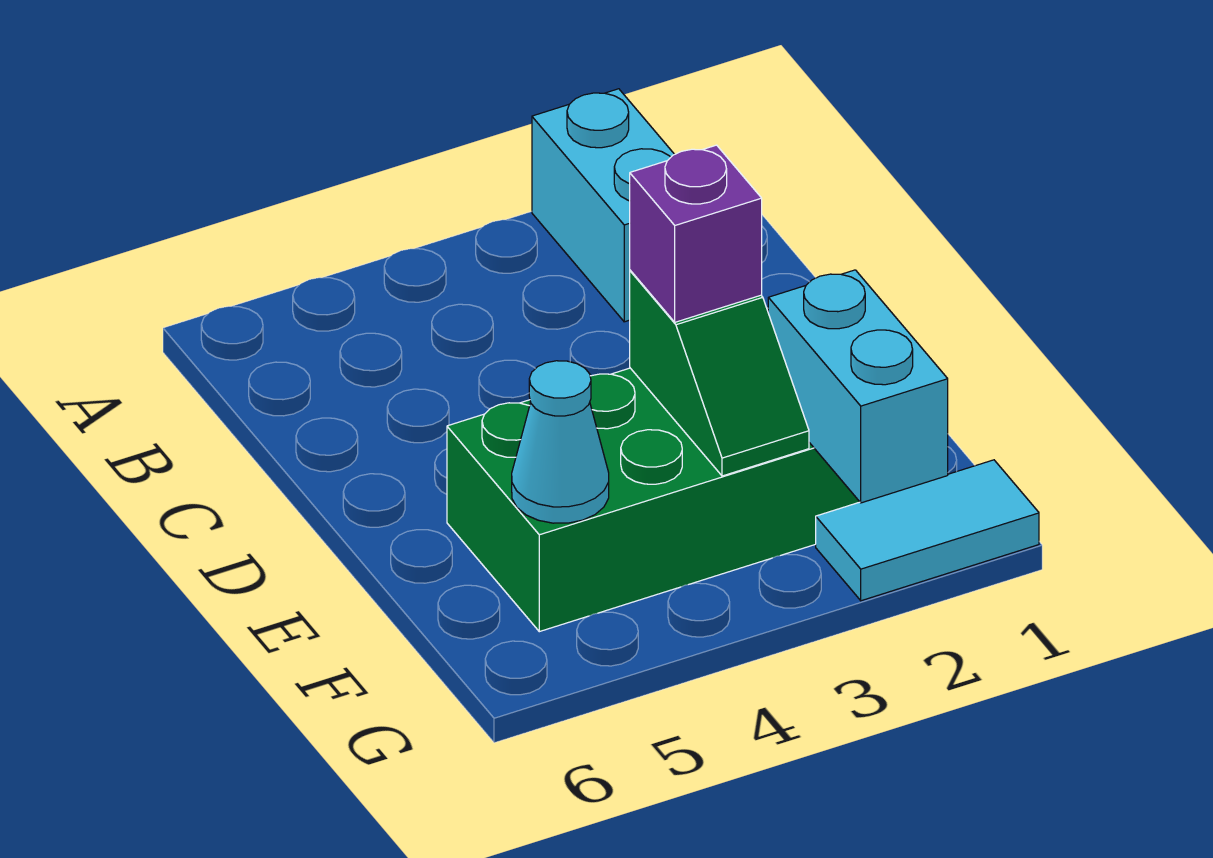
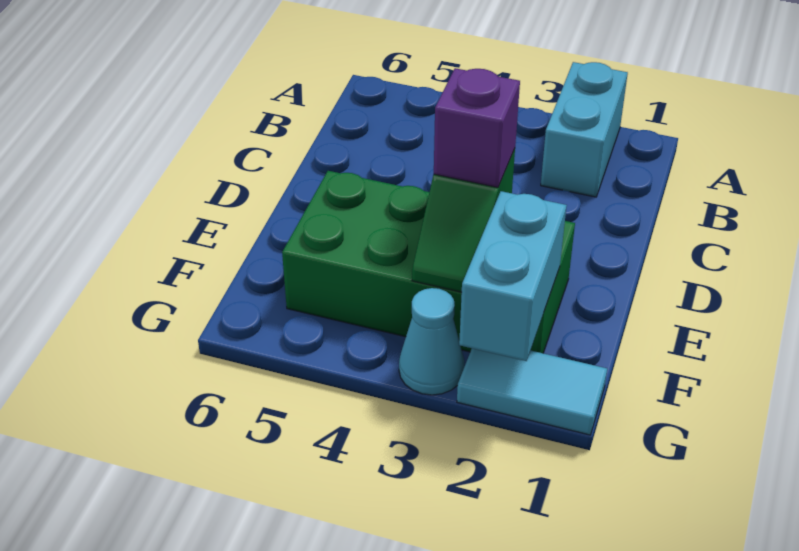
cyan 1x1 cone [512,361,609,523] -> cyan 1x1 cone moved to [399,288,464,395]

